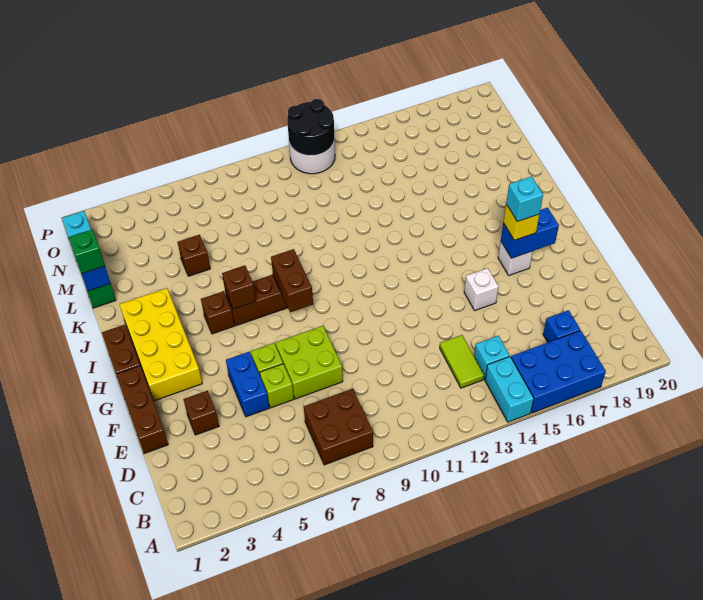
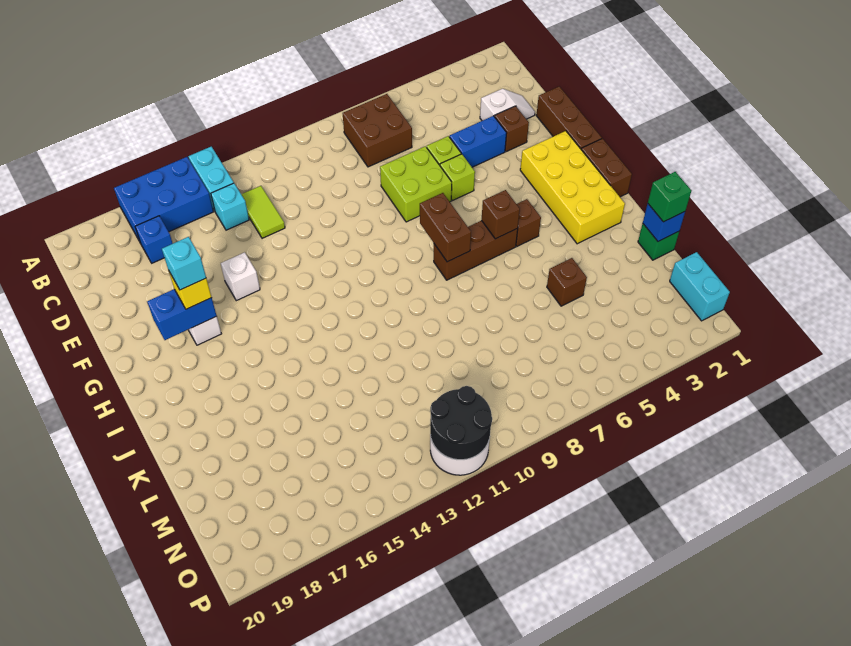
none -> white 1x2 slope [480,89,535,121]
blue 1x2 brick [226,352,269,417] -> blue 1x2 brick turned to [449,116,507,167]

